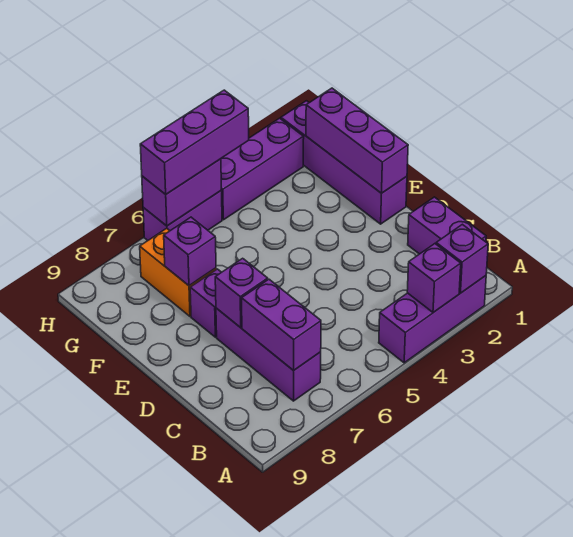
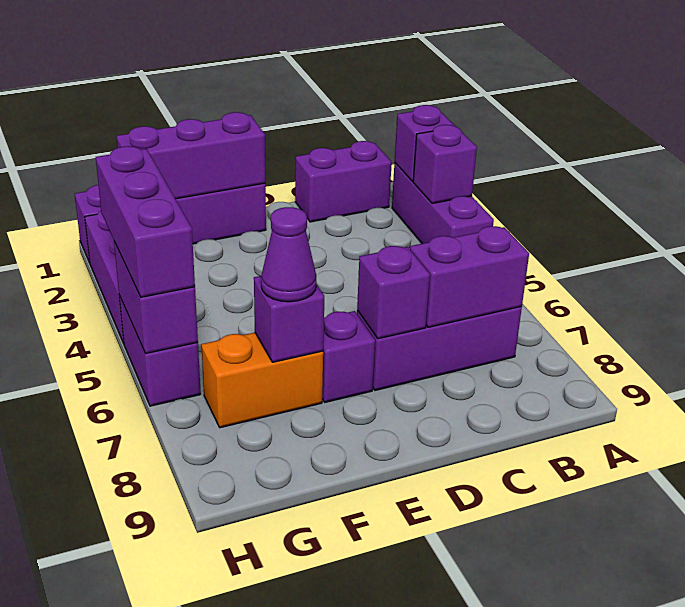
none -> purple 1x1 cone [261,207,316,302]

